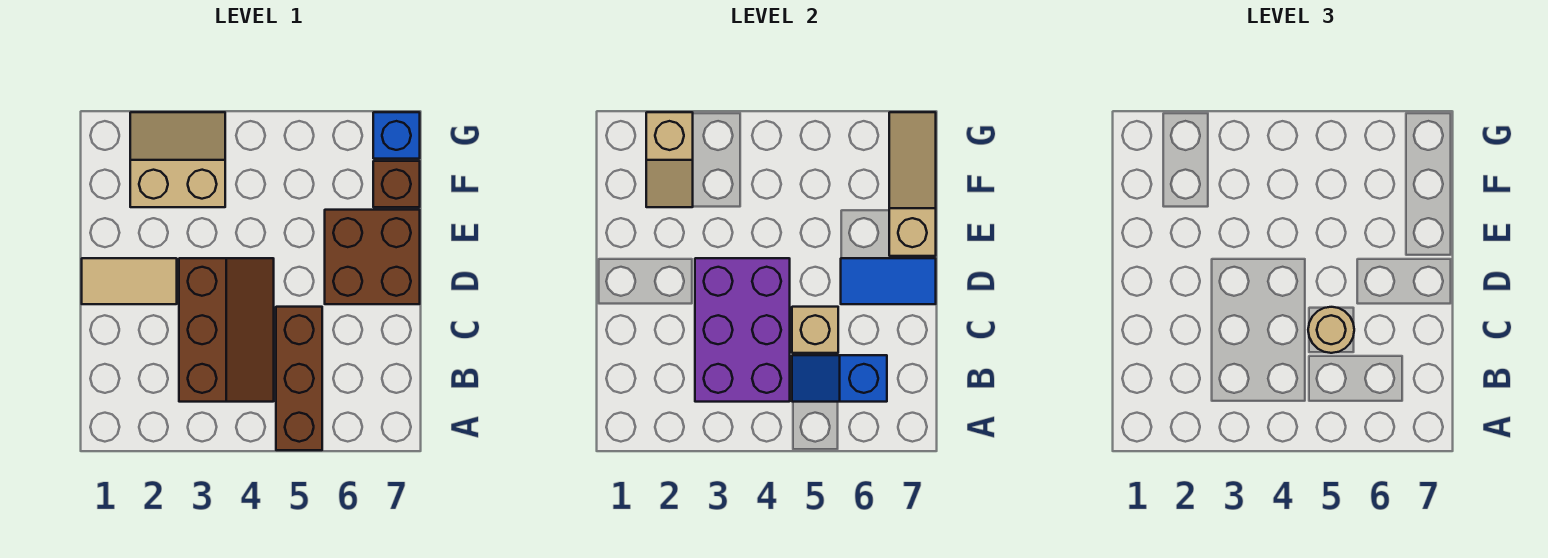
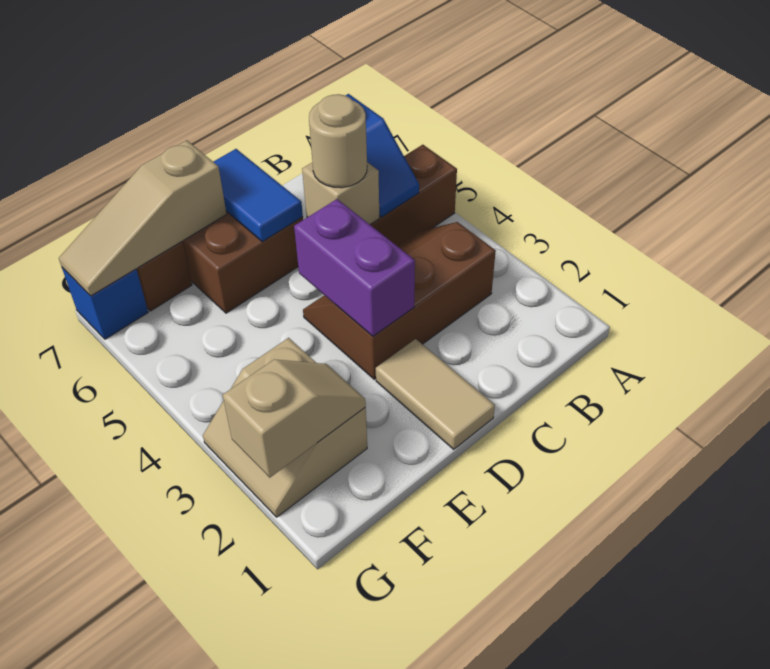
purple 2x3 brick [695,258,790,402] -> purple 1x2 brick [294,199,415,336]

